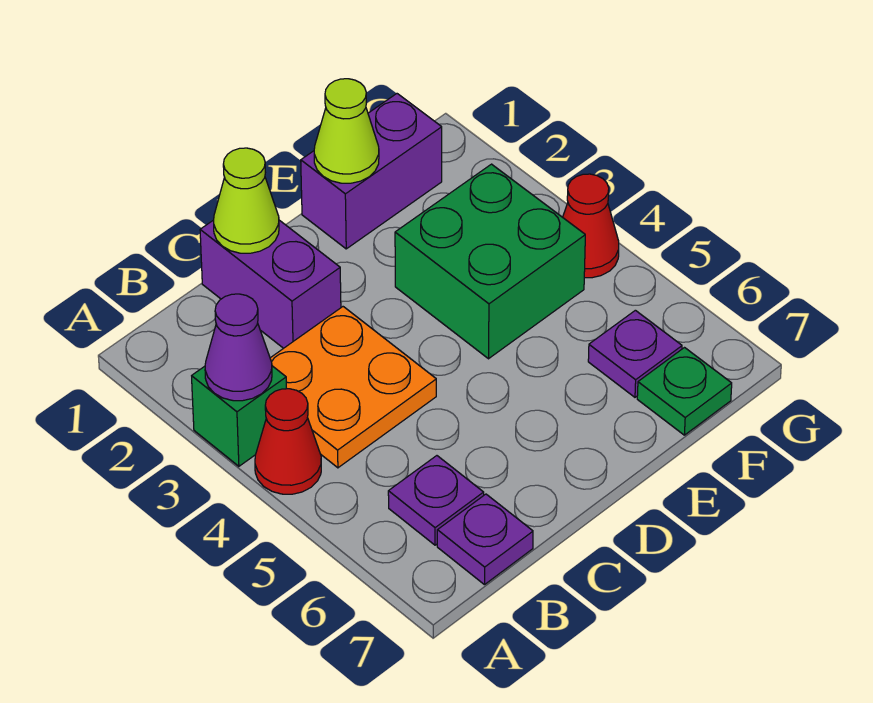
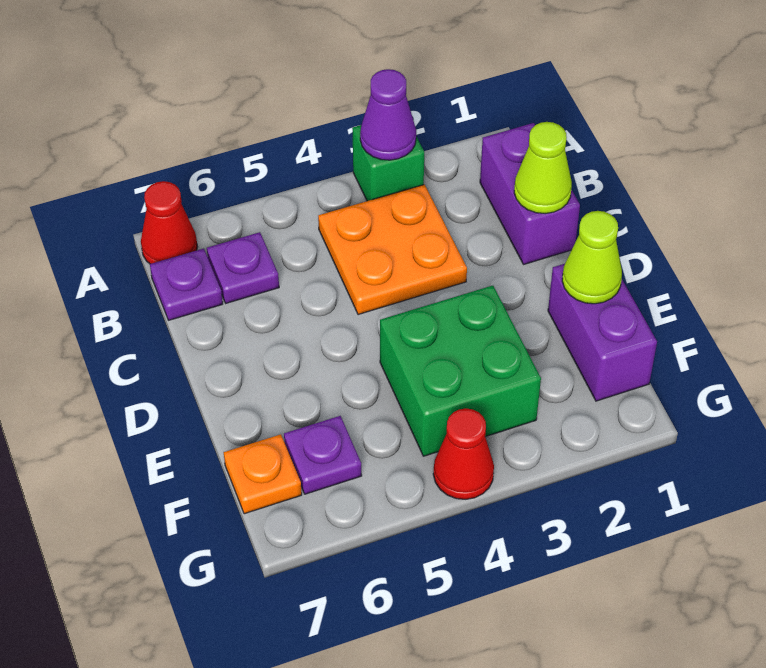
red 1x1 cone [255,389,321,494] -> red 1x1 cone moved to [141,181,197,264]
purple 1x2 brick [200,220,341,348] -> purple 1x2 brick turned to [480,123,580,265]
green 1x1 plate [637,348,732,435] -> orange 1x1 plate [224,434,302,514]

